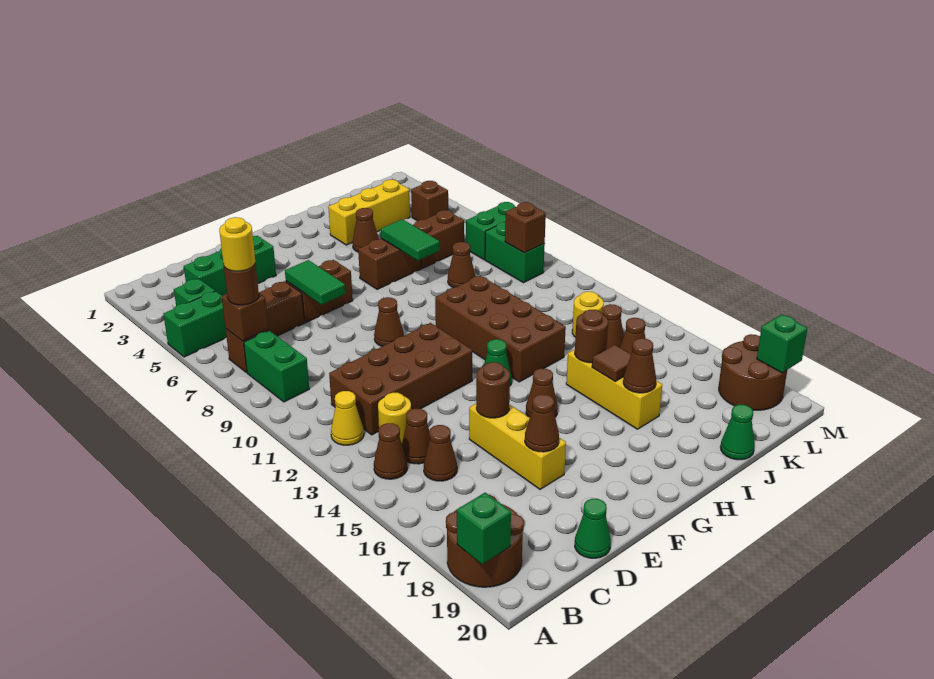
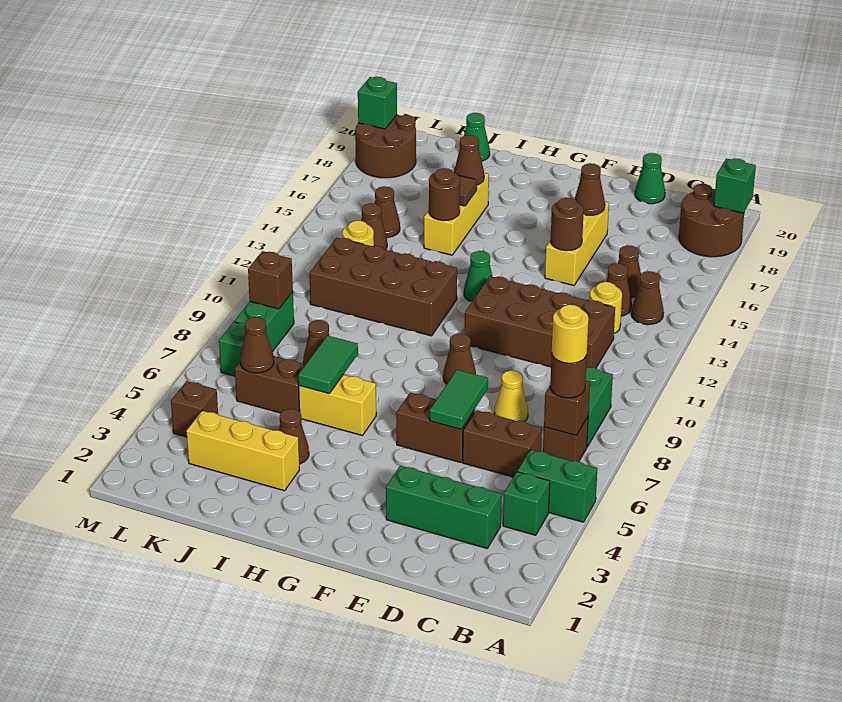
yellow 1x1 cone [331,391,364,445] -> yellow 1x1 cone moved to [495,370,528,422]
brown 1x1 cone [526,368,558,418] -> brown 1x1 cone moved to [240,317,274,373]
brown 1x2 brick [358,239,421,289] -> yellow 1x2 brick [299,375,376,436]
brown 2x4 brick [435,276,566,382] -> brown 2x4 brick turned to [309,238,457,336]
green 1x2 brick [466,202,515,260] -> green 1x1 brick [219,322,246,376]

